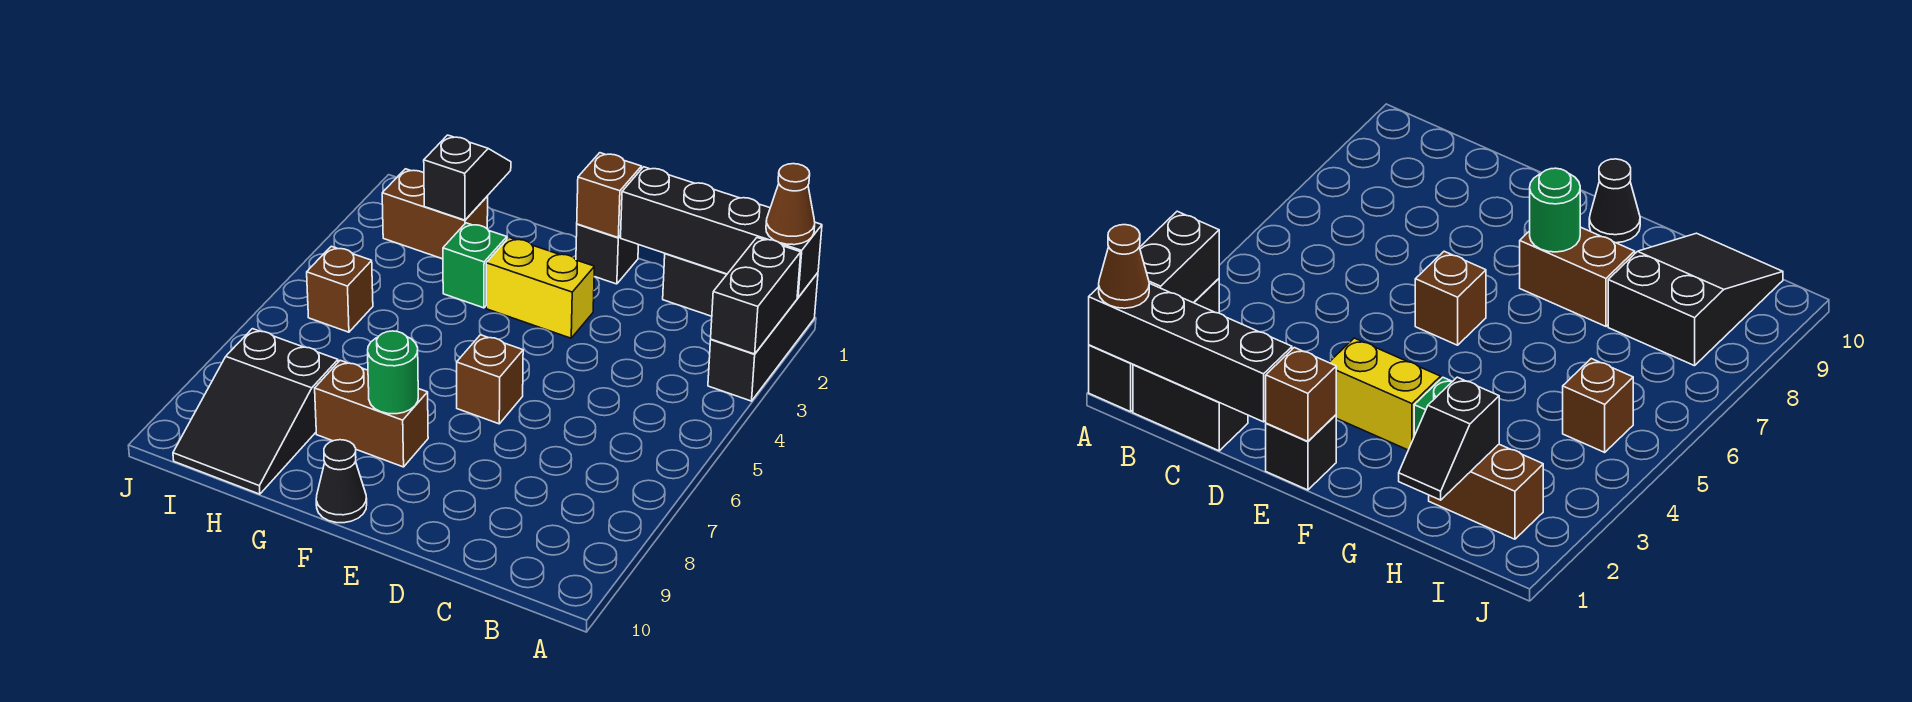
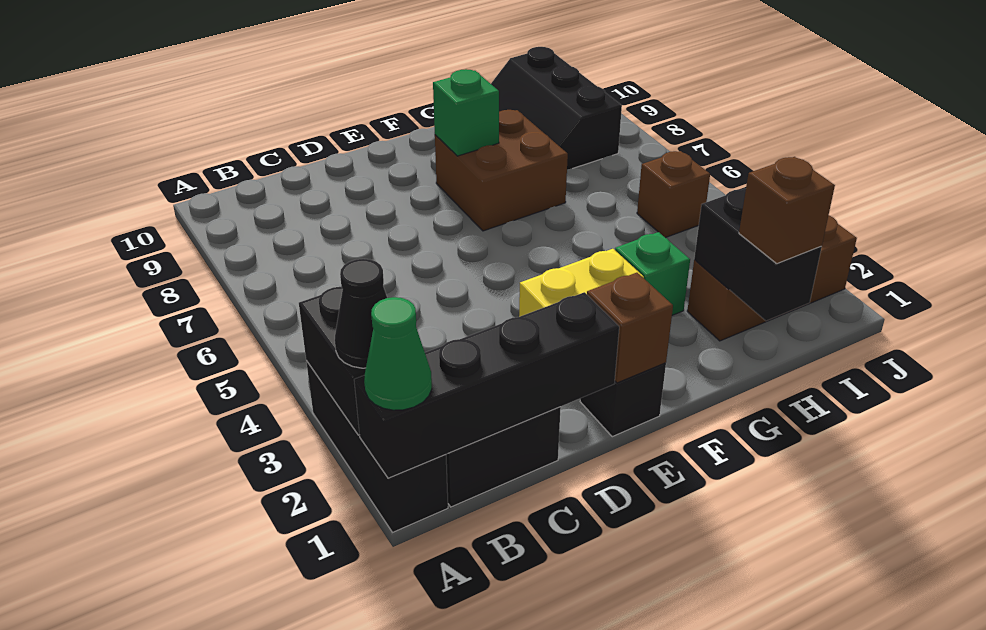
brown 1x1 cone [766,164,815,245] -> green 1x1 cone [364,297,432,410]
brown 1x1 brick [457,335,523,424] -> brown 1x1 brick moved to [739,157,835,264]
brown 1x2 brick [315,360,428,467] -> brown 2x2 brick [435,110,568,231]
green 1x1 round brick [368,331,418,414] -> green 1x1 brick [433,69,499,156]
black 1x1 cone [316,440,367,523] -> black 1x1 cone moved to [335,259,387,368]
black 1x2 slope [424,135,511,220] -> black 1x2 brick [694,188,822,321]
brown 1x2 brick [382,169,488,259] -> brown 1x3 brick [687,215,857,341]
black 2x3 slope [173,329,338,494] -> black 2x3 slope turned to [491,47,622,169]

